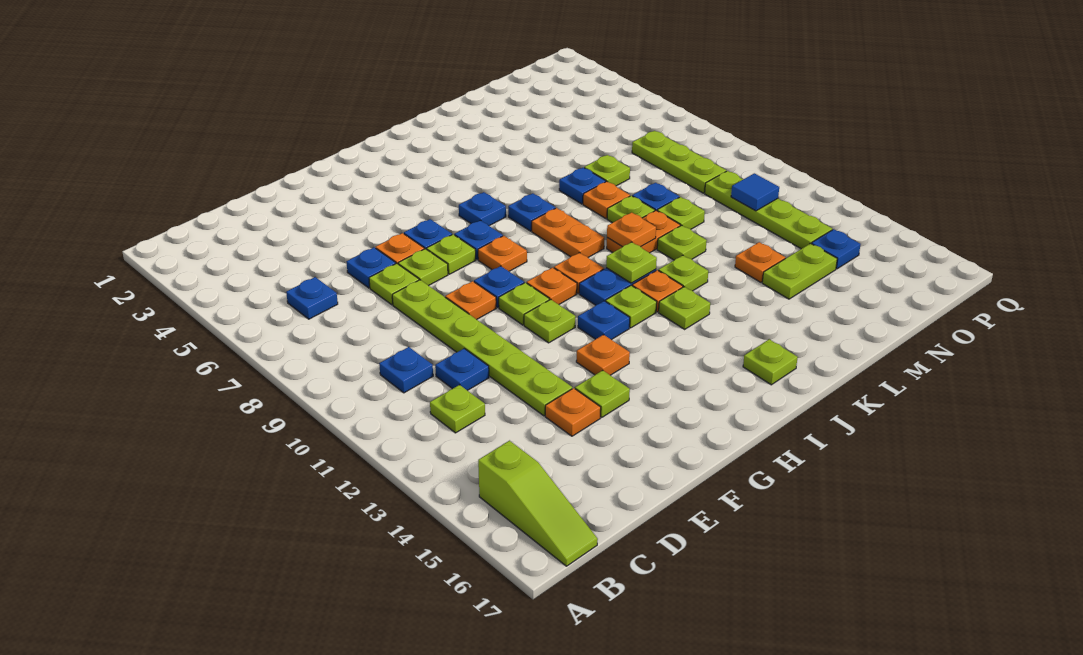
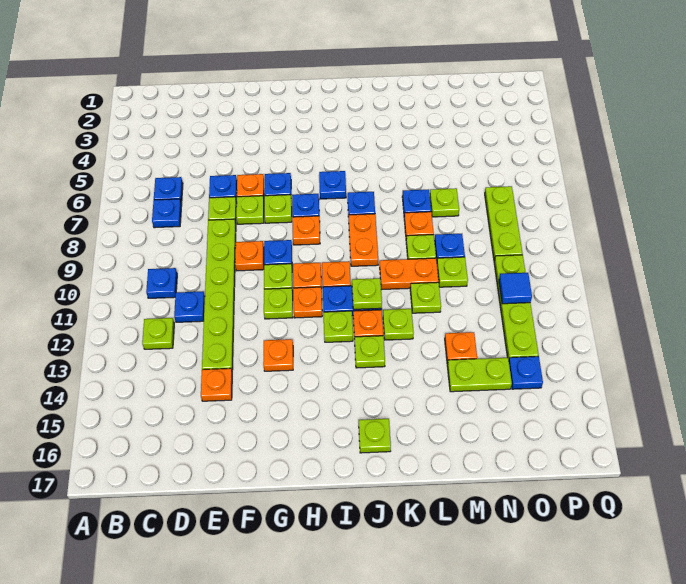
lime 1x3 slope [478,441,598,566] -> none
lime 1x1 plate [575,370,630,417] -> none
blue 1x1 plate [578,301,630,340] -> blue 1x1 plate moved to [152,199,182,228]
orange 1x1 plate [607,212,656,247] -> orange 1x1 plate moved to [293,287,322,318]

